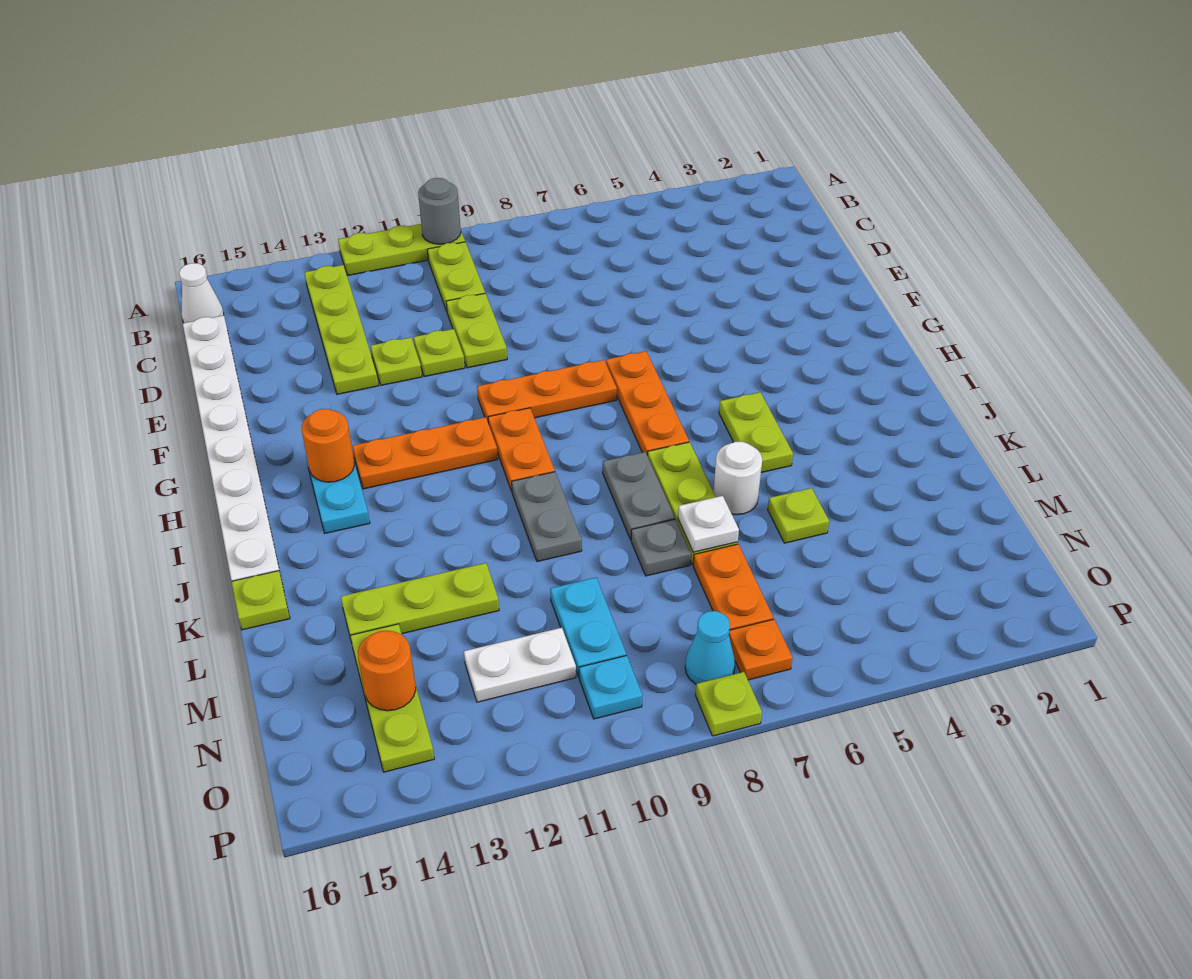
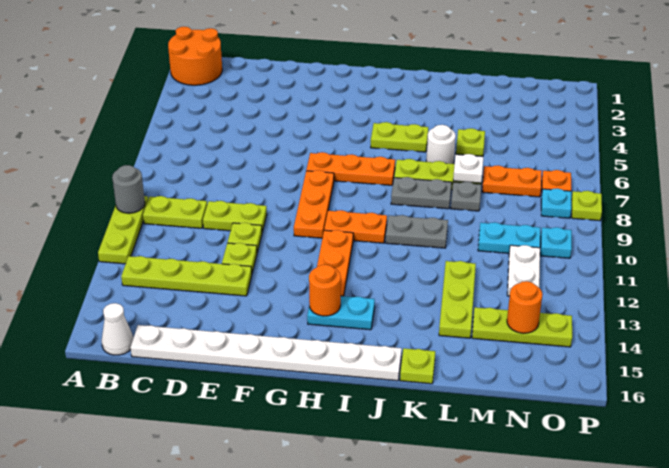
none -> orange 2x2 round brick [168,27,222,85]
cyan 1x1 cone [685,611,735,684] -> cyan 1x1 plate [541,188,571,218]

